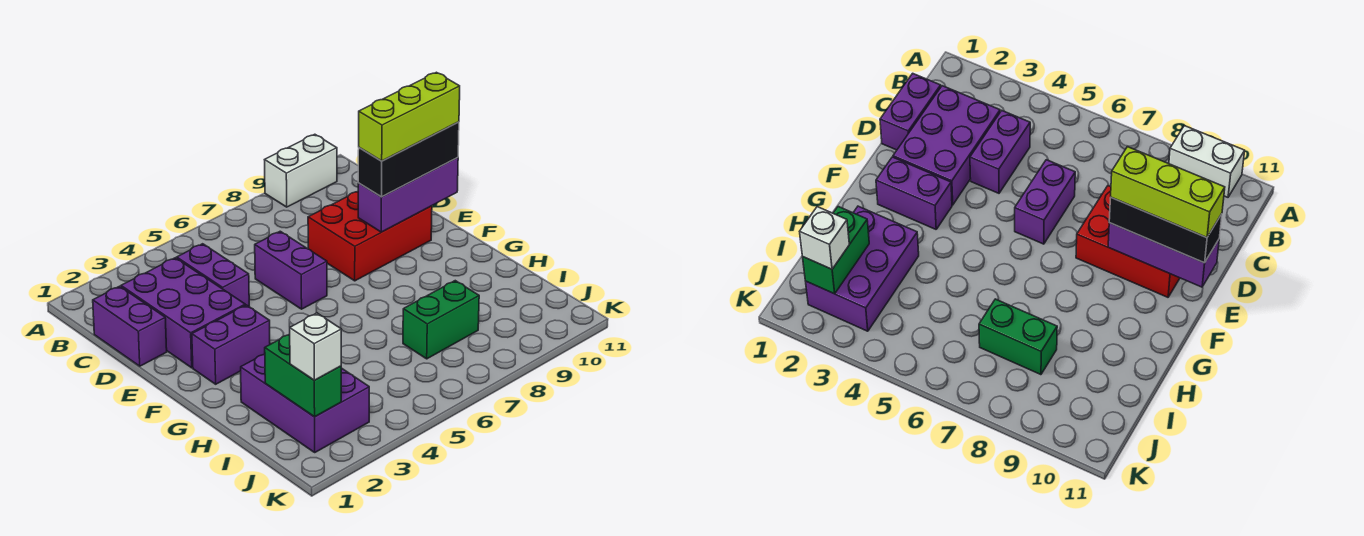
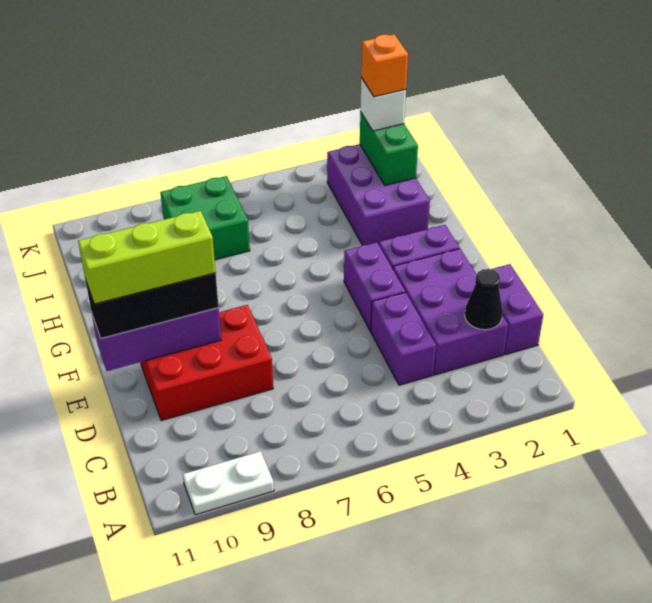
white 1x2 brick [265,134,337,207] -> white 1x2 plate [183,451,274,515]
none -> black 1x1 cone [465,269,503,330]
purple 1x2 brick [255,231,327,309] -> purple 1x2 brick moved to [344,242,405,331]
green 1x2 brick [403,281,479,359] -> green 2x2 brick [160,176,250,260]
none -> orange 1x1 brick [361,34,408,97]

